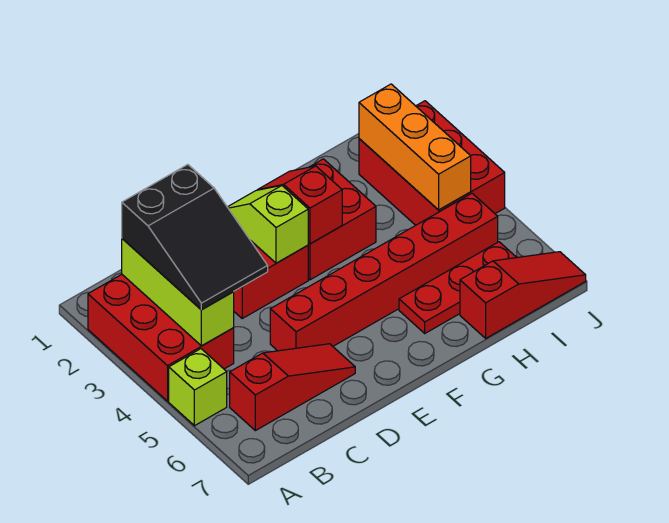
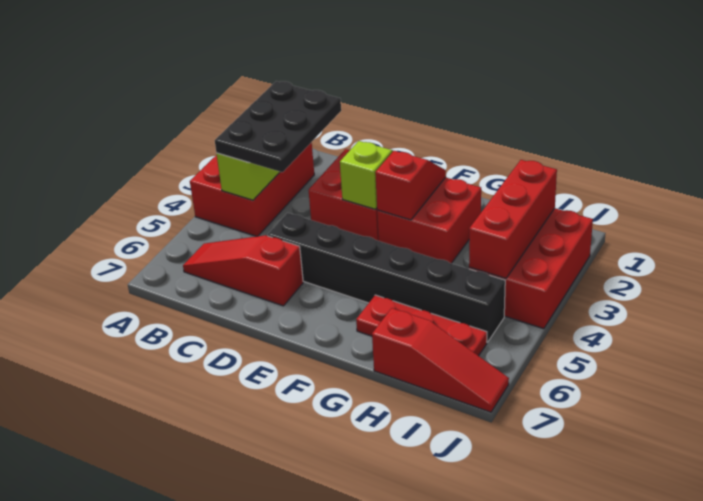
lime 1x1 brick [169,349,227,426] -> none
black 2x3 slope [122,165,268,310] -> black 2x3 plate [215,81,341,172]
red 1x3 slope [230,344,355,431] -> red 1x3 slope turned to [183,235,303,306]
red 1x6 brick [270,193,498,351] -> black 1x6 brick [268,213,505,342]
orange 1x3 brick [359,84,471,210] -> red 1x3 brick [469,160,557,278]

